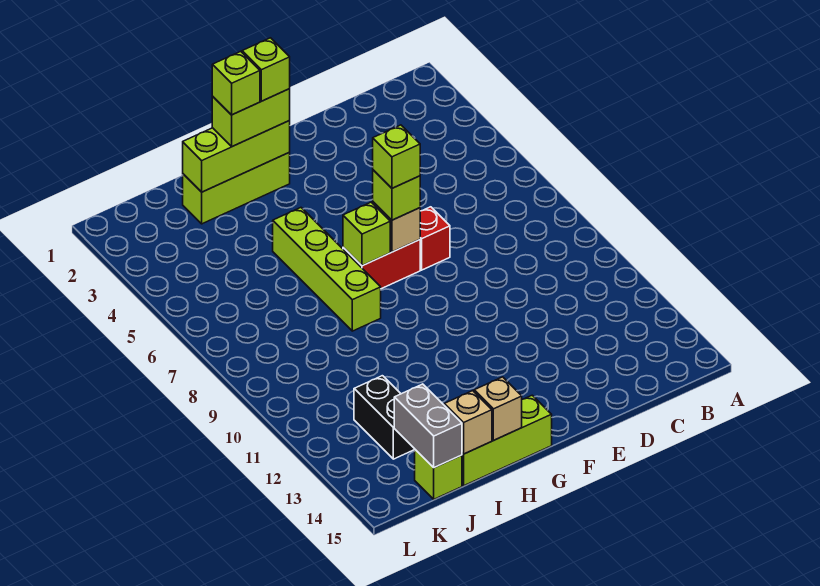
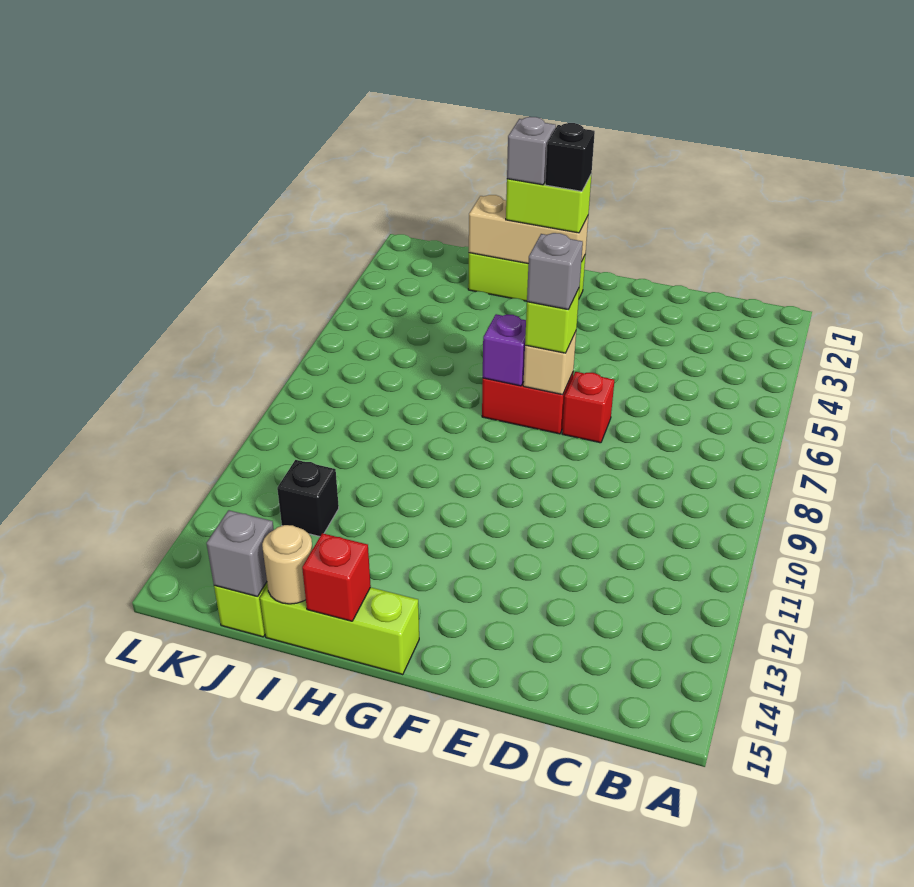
lime 1x1 brick [373,125,420,188] -> grey 1x1 brick [527,233,583,310]
lime 1x3 brick [183,121,290,192] -> tan 1x3 brick [469,195,588,264]
lime 1x1 brick [242,38,290,101] -> black 1x1 brick [545,123,595,191]
lime 1x1 brick [343,202,390,266] -> purple 1x1 brick [483,314,526,386]
lime 1x1 brick [212,51,260,115] -> grey 1x1 brick [507,117,556,185]
lime 1x4 brick [273,208,381,331] -> none
tan 1x1 brick [474,377,522,440] -> red 1x1 brick [302,533,371,621]
tan 1x1 brick [444,391,492,454] -> tan 1x1 round brick [262,525,313,604]
black 1x2 brick [354,376,415,459] -> black 1x1 brick [277,460,339,537]
grey 1x2 brick [394,384,462,468] -> grey 1x1 brick [207,510,274,597]

